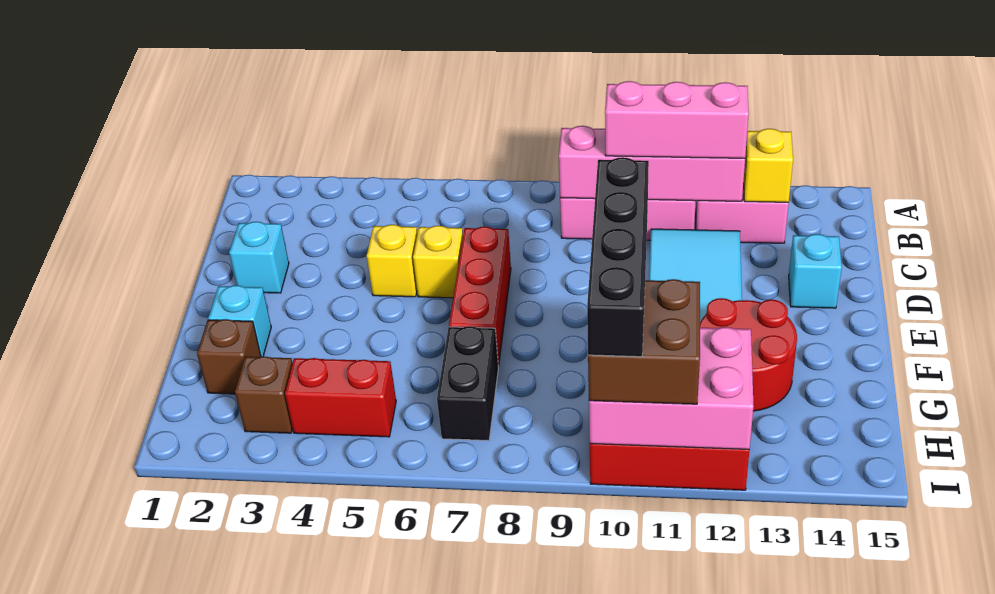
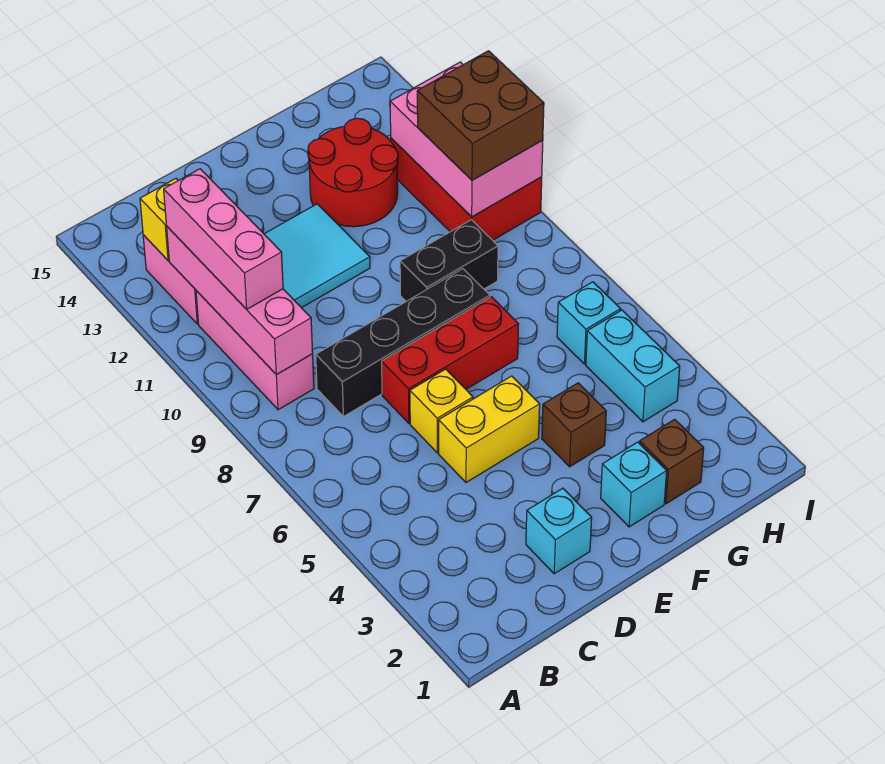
yellow 1x1 brick [367,225,417,297] -> yellow 1x2 brick [439,376,540,482]
cyan 1x1 brick [789,234,842,308] -> cyan 1x1 brick moved to [557,282,621,364]
black 1x4 brick [587,157,649,357] -> black 1x4 brick moved to [316,269,490,417]
black 1x2 brick [437,326,498,441] -> black 1x2 brick moved to [400,220,498,301]
brown 1x1 brick [235,357,293,433] -> brown 1x1 brick moved to [542,383,606,467]
red 1x2 brick [285,358,396,437] -> cyan 1x2 brick [586,310,680,422]

